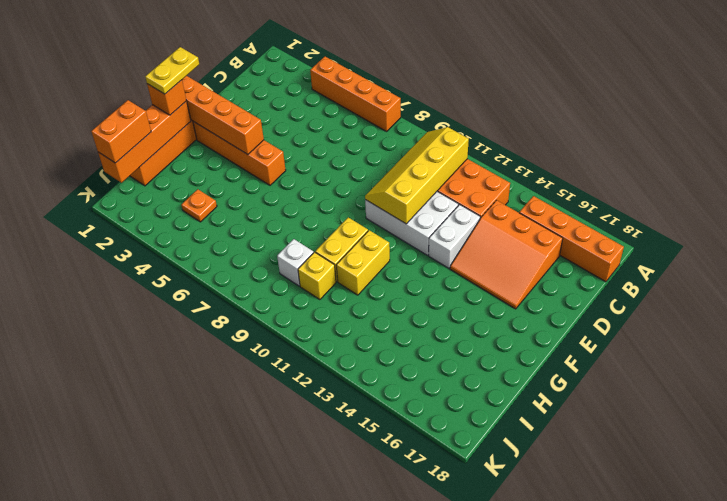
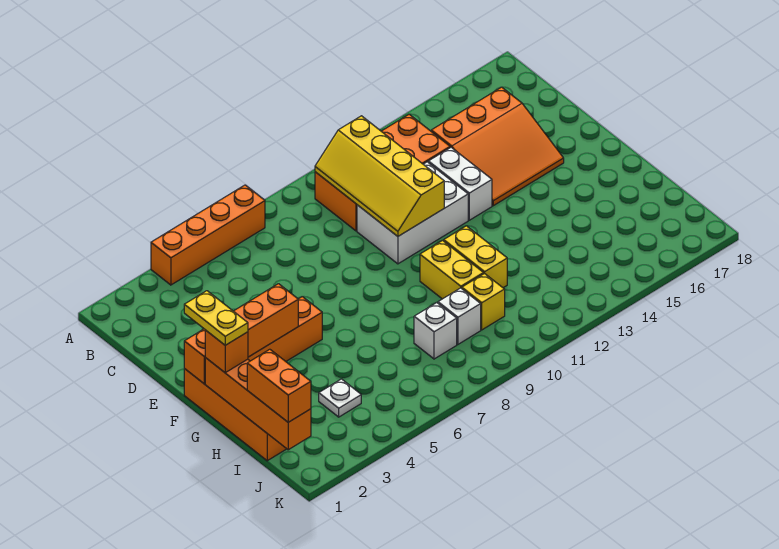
orange 1x4 brick [519,196,624,282] -> none
orange 1x1 plate [181,189,217,222] -> white 1x1 plate [319,379,361,417]
none -> white 1x1 brick [414,302,457,359]

